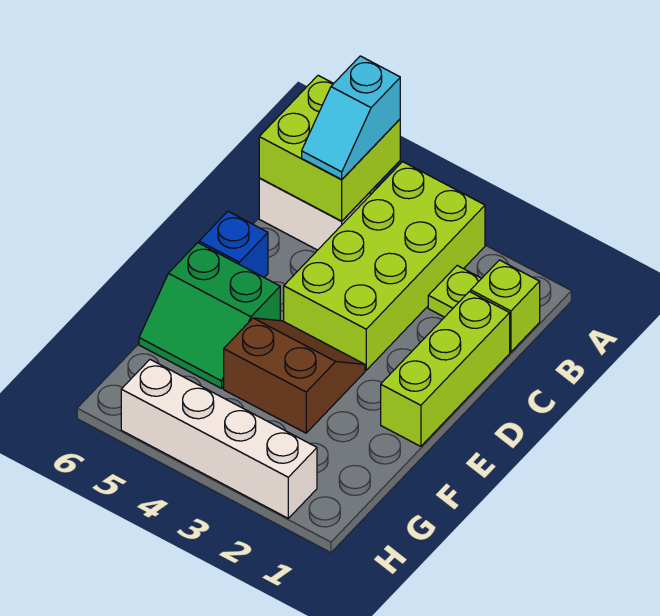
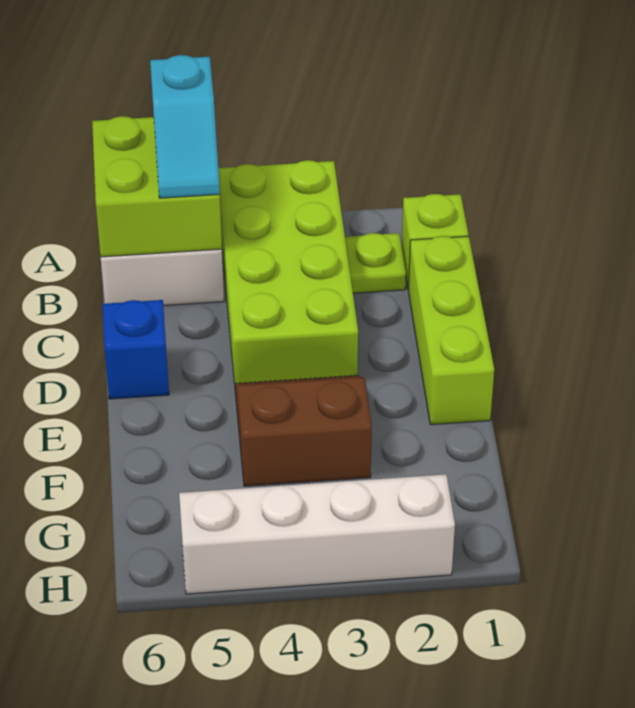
green 2x2 slope [139,243,280,389] -> none

